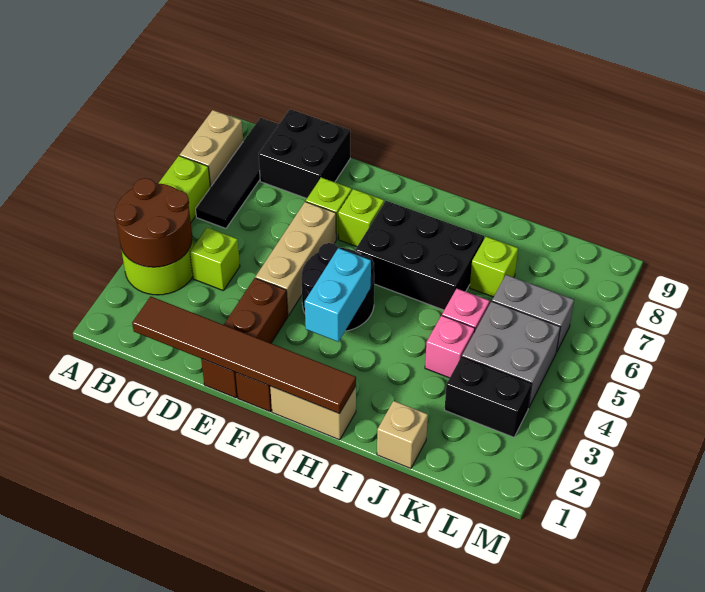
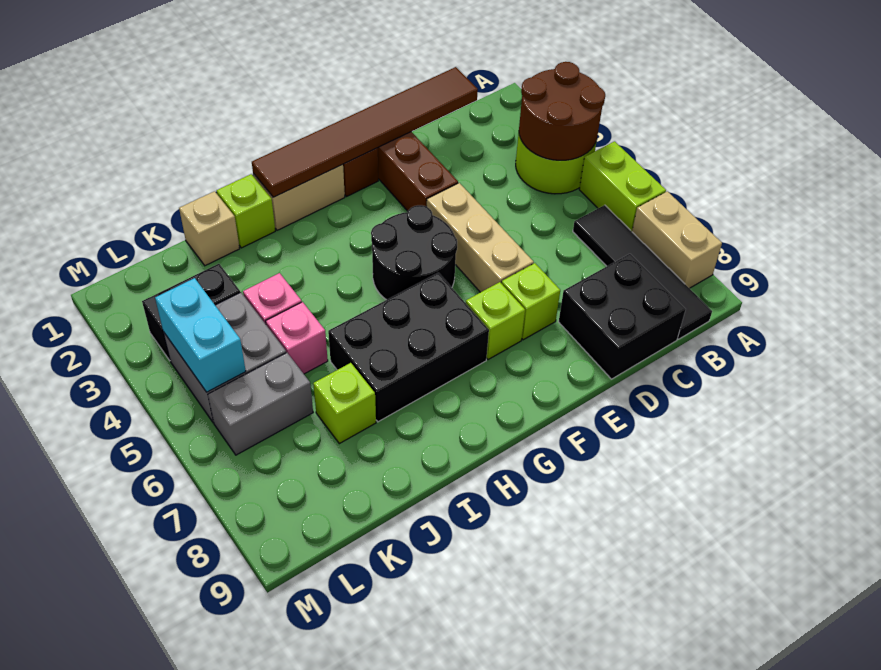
lime 1x1 brick [190,228,240,290] -> lime 1x1 brick moved to [217,174,275,248]
cyan 1x2 brick [305,248,371,342] -> cyan 1x2 brick moved to [155,278,246,392]

